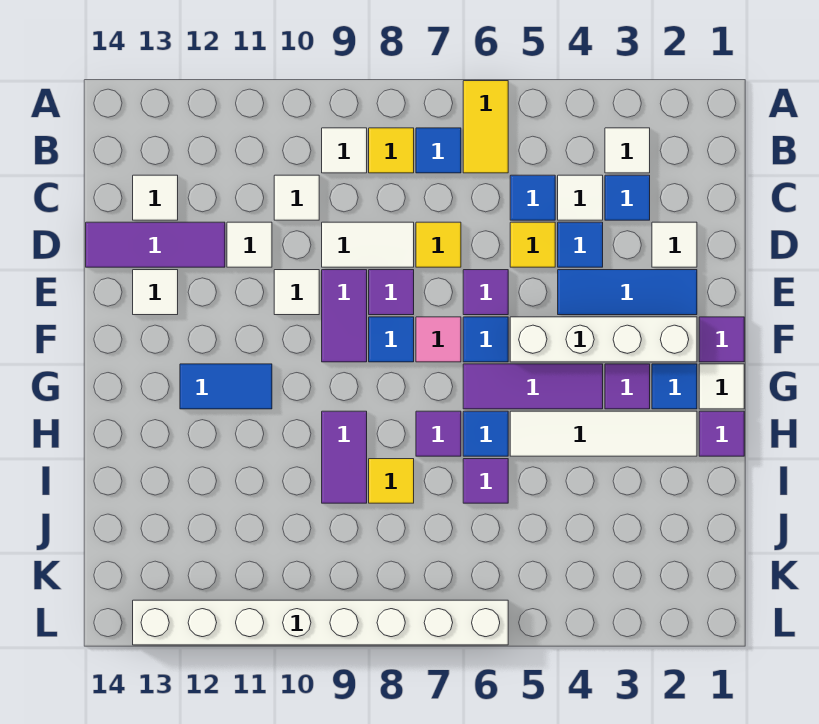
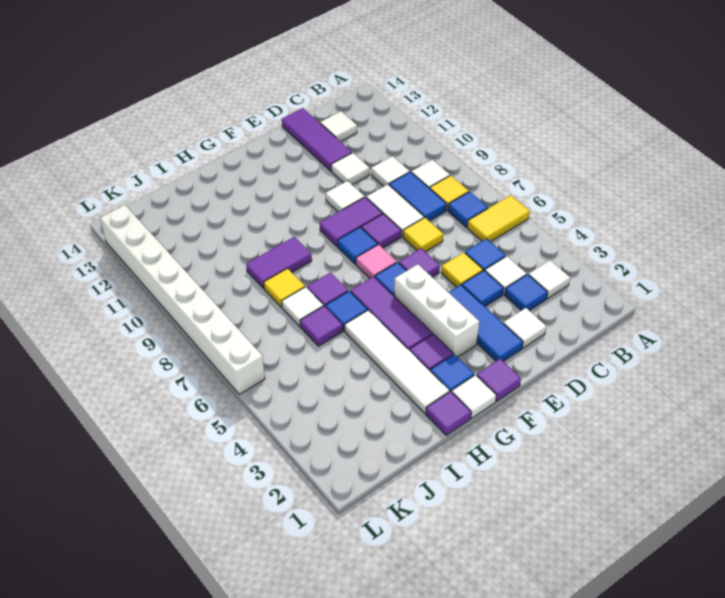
white 1x1 tile [133,270,178,315] -> white 1x1 tile moved to [282,287,323,326]
white 1x4 brick [510,317,697,362] -> white 1x3 brick [394,264,479,357]
blue 1x2 tile [180,364,272,409] -> blue 1x2 tile moved to [389,172,447,221]

